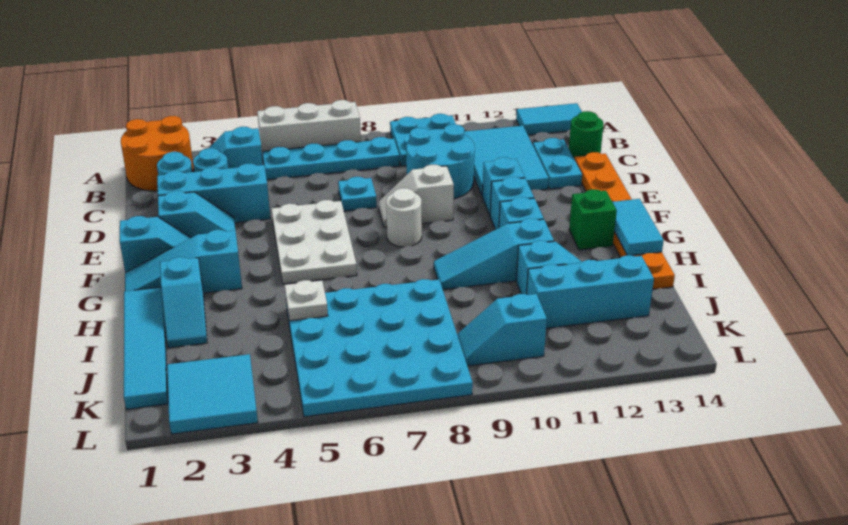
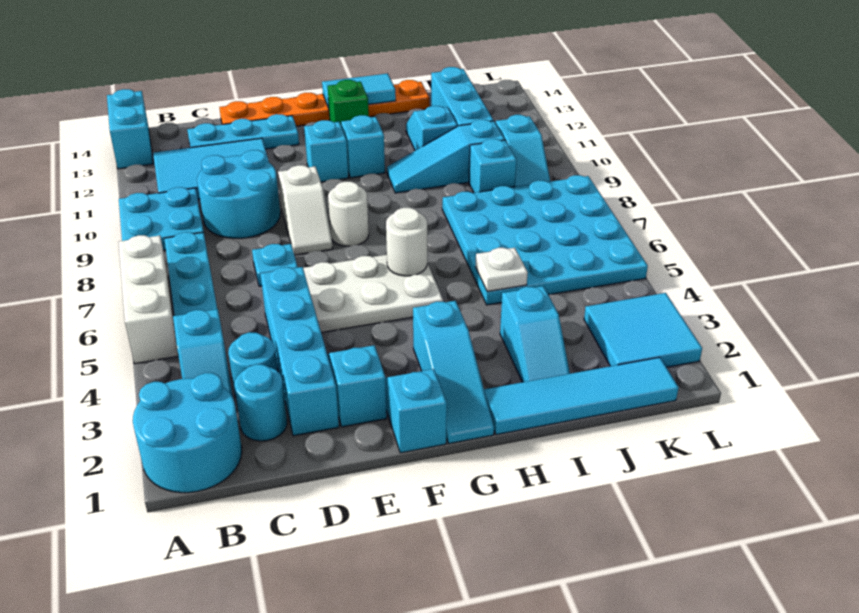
orange 2x2 round brick [121,116,194,191] -> cyan 2x2 round brick [133,373,242,493]
cyan 1x2 tile [516,103,582,135] -> cyan 1x2 brick [107,89,153,169]
cyan 1x2 plate [533,138,582,189] -> cyan 1x3 plate [187,114,299,149]
green 1x1 round brick [569,111,604,159] -> none
cyan 1x3 brick [157,164,270,223] -> cyan 1x4 brick [261,267,339,436]
cyan 1x1 brick [482,157,525,215] -> cyan 1x1 brick moved to [469,139,516,193]
none -> white 1x1 round brick [386,208,427,276]
cyan 1x2 slope [160,257,207,348] -> cyan 1x2 slope turned to [500,286,570,382]
cyan 1x3 slope [434,218,554,290] -> cyan 1x3 slope turned to [387,120,505,193]

